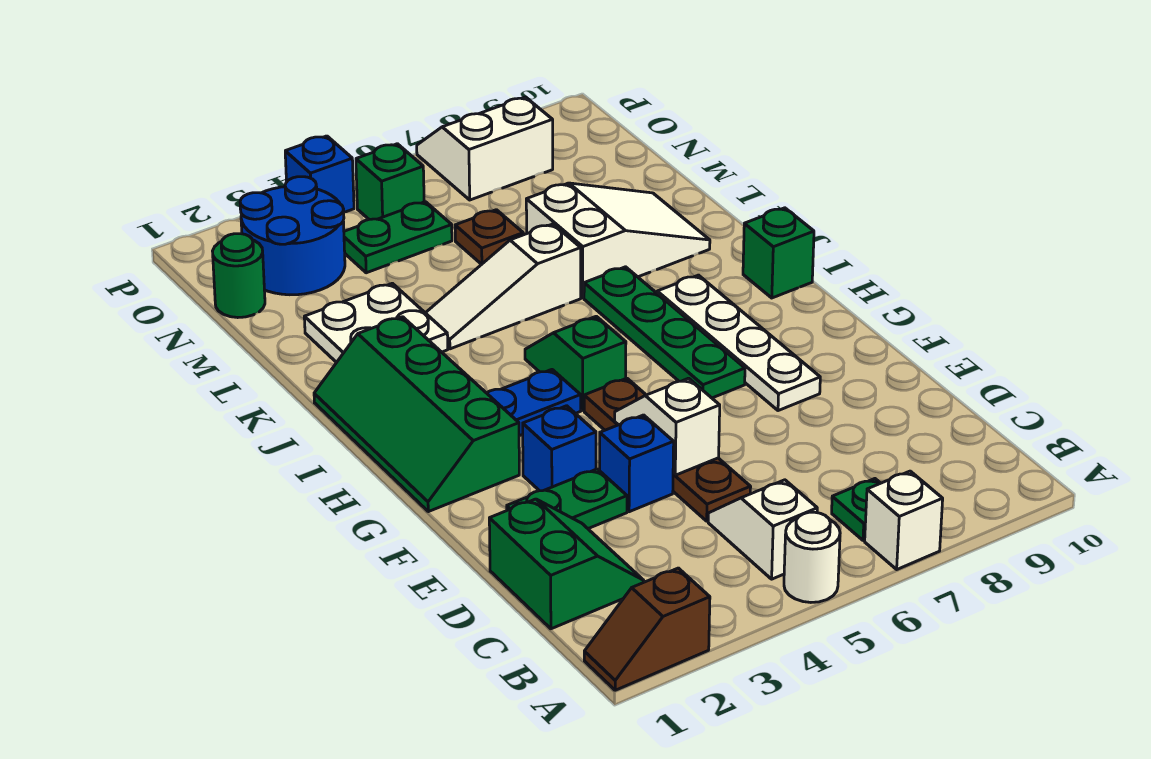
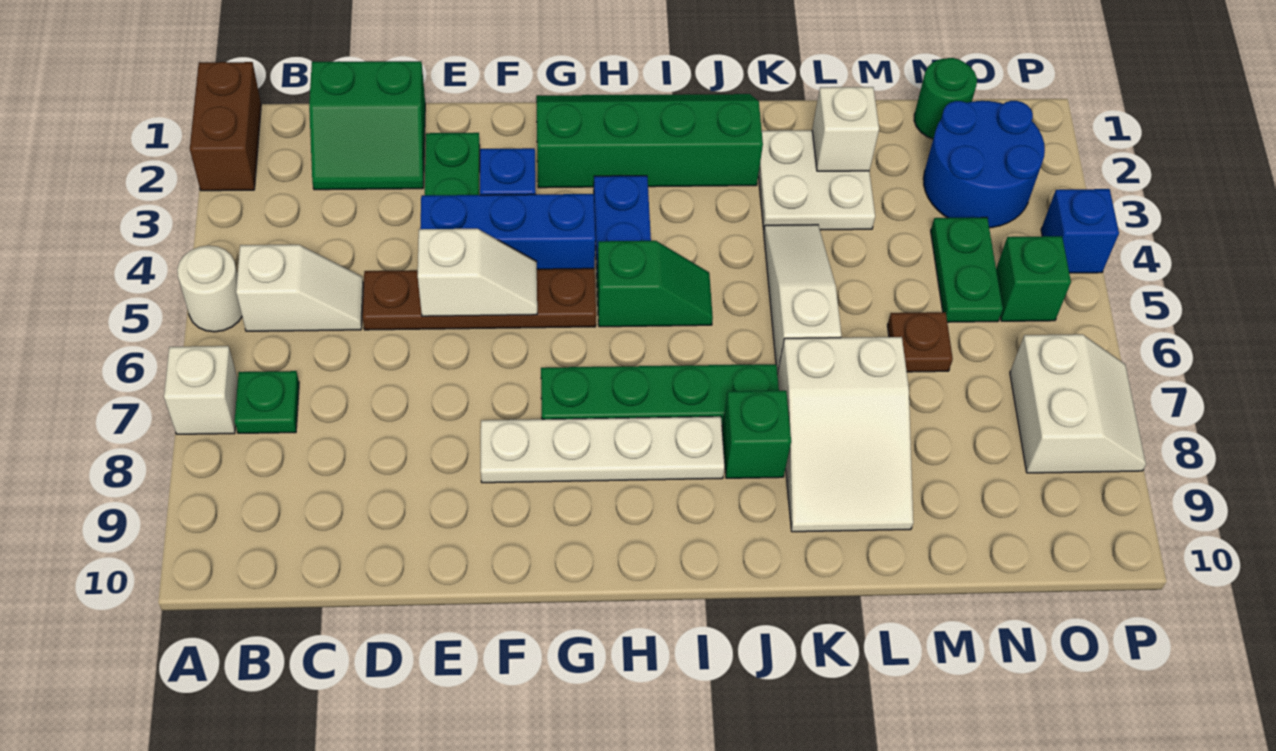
brown 1x2 slope [584,568,710,690] -> brown 1x2 brick [190,62,261,191]
blue 1x1 brick [600,415,674,512] -> blue 1x3 brick [420,194,595,269]
green 1x1 brick [743,208,814,298] -> green 1x1 brick moved to [722,391,791,478]
none -> white 1x1 brick [812,87,879,171]

